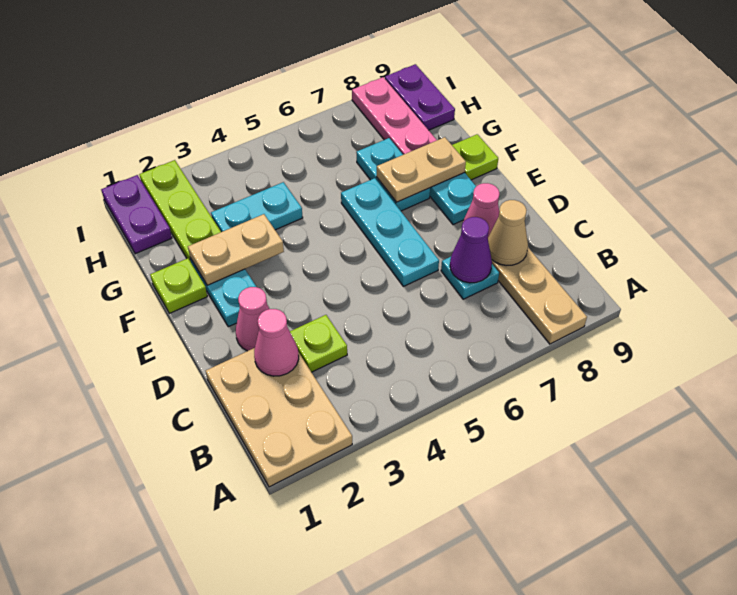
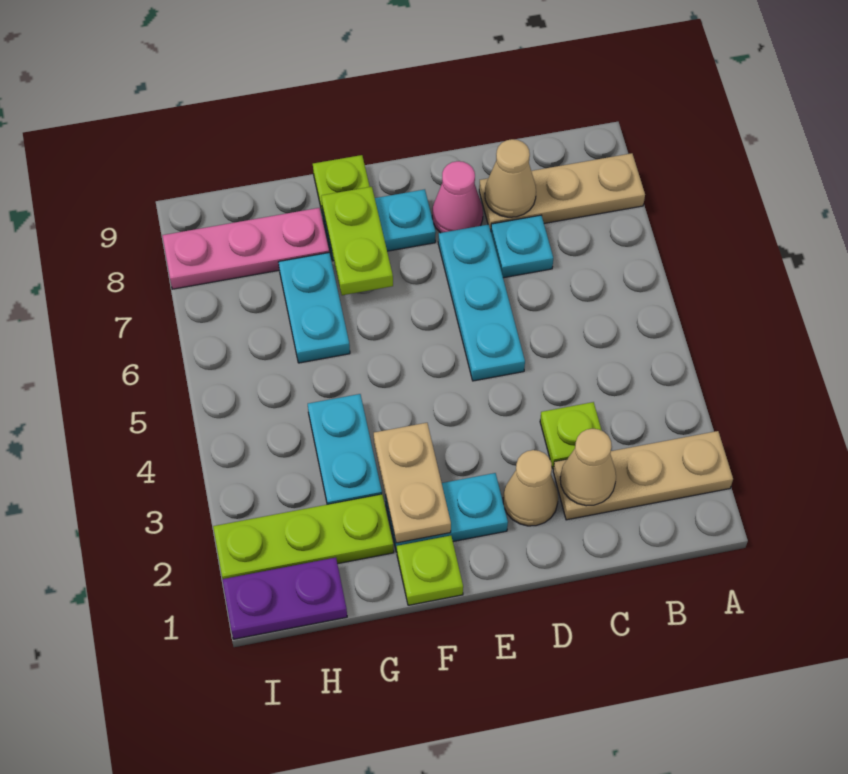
tan 2x3 plate [206,348,352,487] -> tan 1x3 plate [553,431,733,520]
pink 1x1 cone [254,309,299,376] -> tan 1x1 cone [560,428,616,506]
purple 1x1 cone [450,217,492,283] -> none
pink 1x1 cone [236,287,269,351] -> tan 1x1 cone [503,450,558,526]
cyan 1x3 plate [341,178,439,286] -> cyan 1x3 plate turned to [438,224,525,381]
cyan 1x2 plate [356,138,430,211] -> cyan 1x2 plate turned to [279,253,350,363]
tan 1x2 plate [377,137,466,202] -> lime 1x2 plate [321,187,393,295]
purple 1x2 plate [385,64,455,130] -> none

